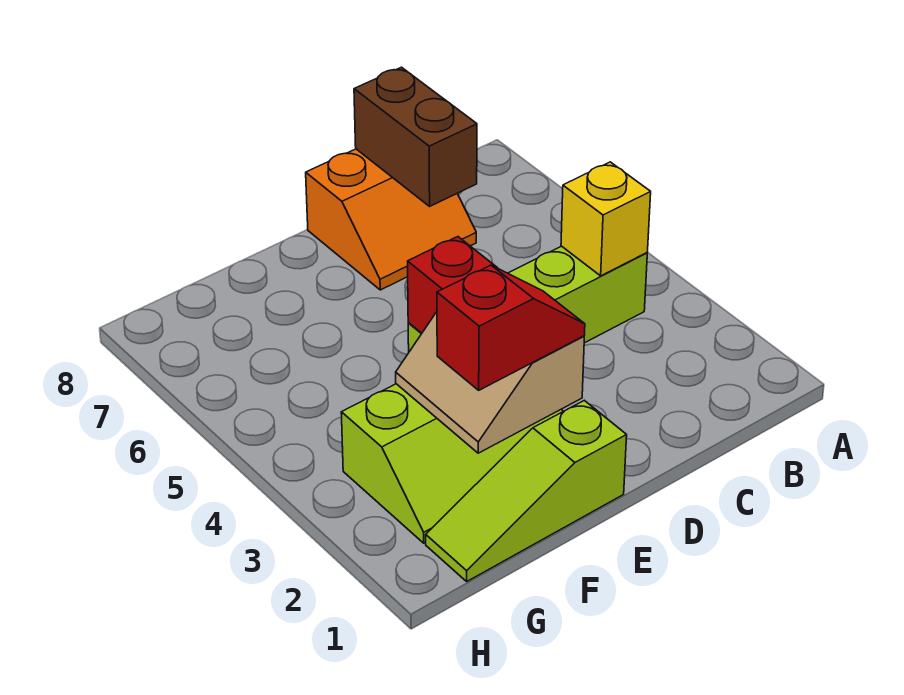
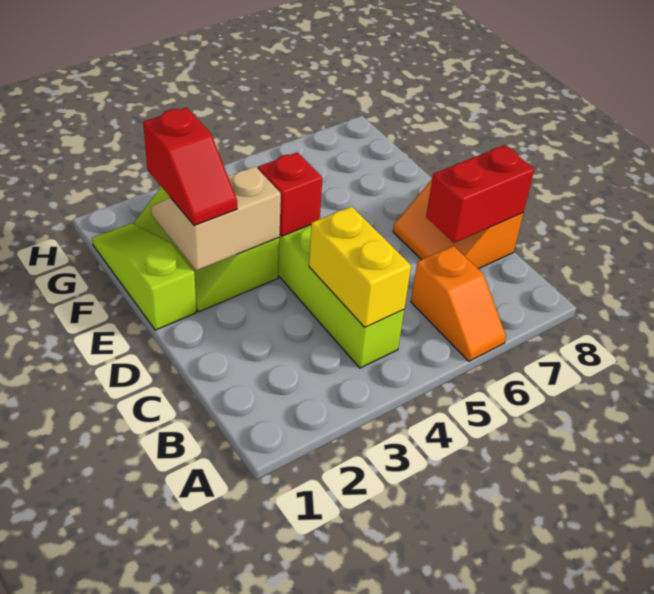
none -> orange 1x2 slope [411,246,506,361]
yellow 1x1 brick [561,162,651,276] -> yellow 1x2 brick [309,206,411,327]
brown 1x2 brick [354,67,477,206] -> red 1x2 brick [426,145,534,243]

